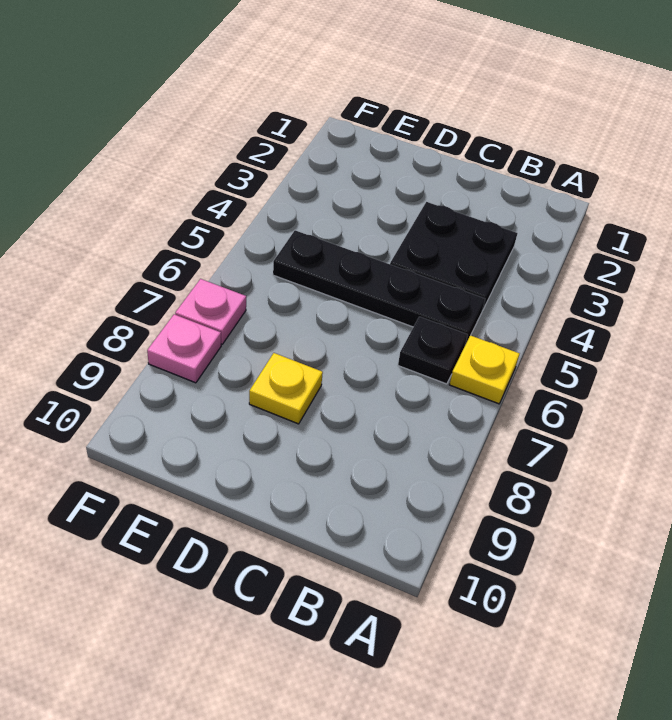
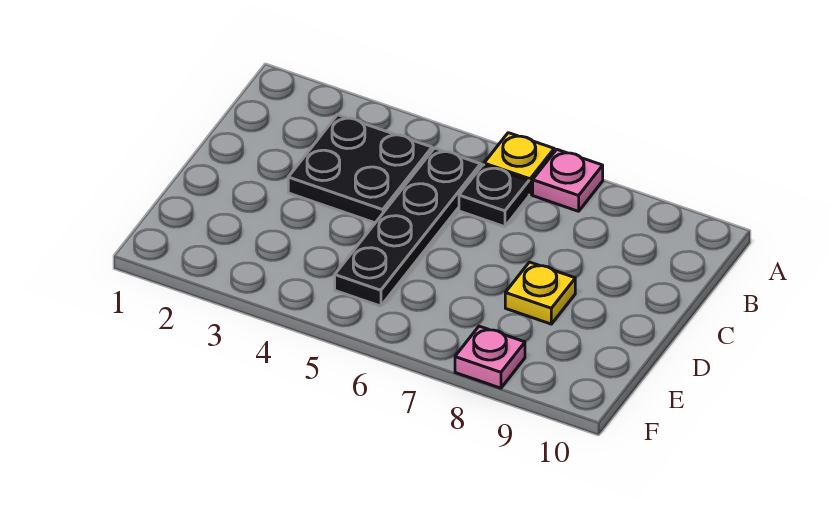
pink 1x1 plate [175,279,246,344] -> pink 1x1 plate moved to [533,149,603,211]

